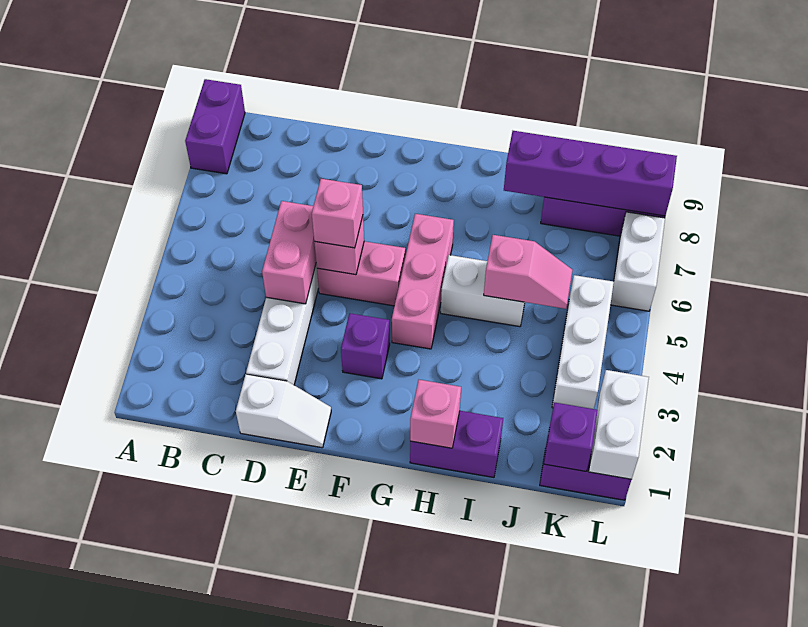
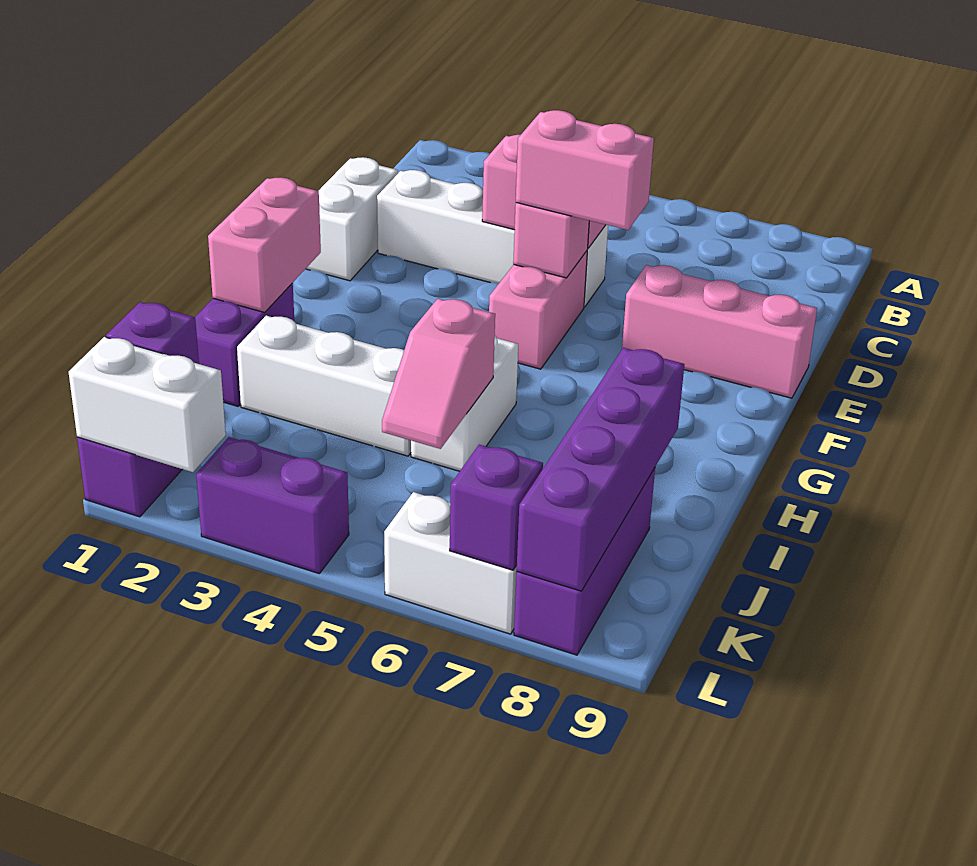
purple 1x2 brick [185,79,245,174] -> purple 1x2 brick moved to [196,437,349,574]
white 1x2 slope [236,374,331,448] -> white 1x2 brick [306,157,398,281]
pink 1x1 brick [312,179,363,248] -> pink 1x2 brick [516,110,654,230]
purple 1x1 brick [341,313,390,379] -> purple 1x1 brick moved to [450,445,543,570]
pink 1x3 brick [392,214,454,349] -> pink 1x3 brick moved to [622,265,817,398]
pink 1x1 brick [410,380,461,448] -> pink 1x2 brick [208,178,321,312]
white 1x3 brick [552,275,614,409] -> white 1x3 brick moved to [237,316,411,456]

